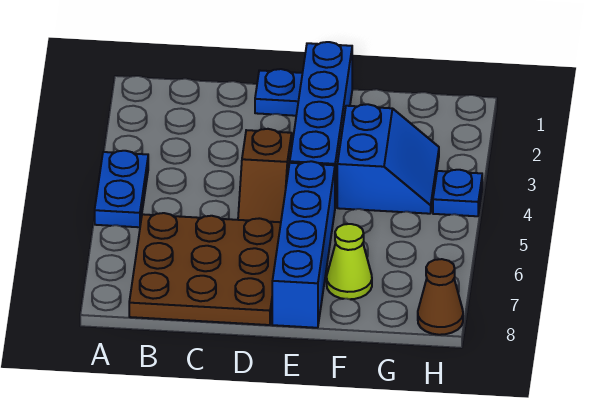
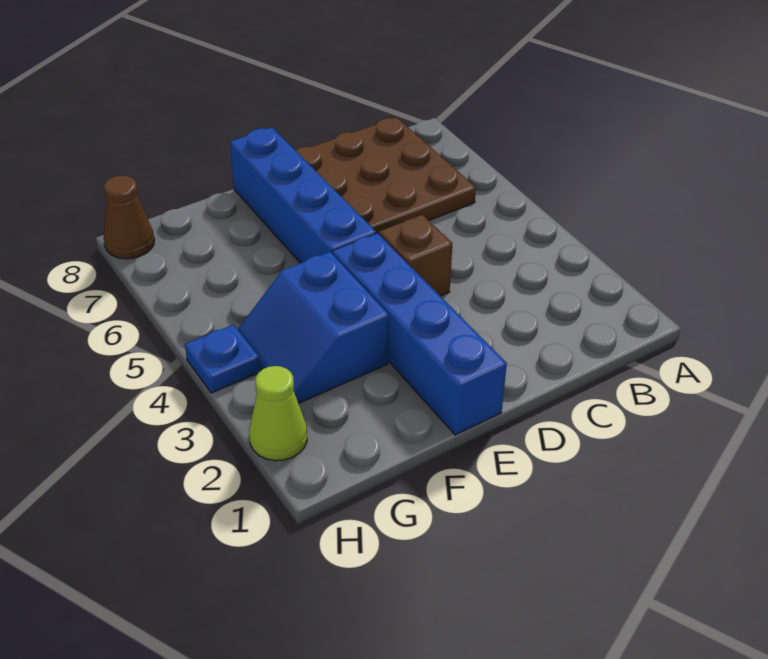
blue 1x2 plate [95,151,148,227] -> none
blue 1x1 plate [255,69,302,116] -> none
lime 1x1 cone [327,224,372,299] -> lime 1x1 cone moved to [249,366,307,461]

